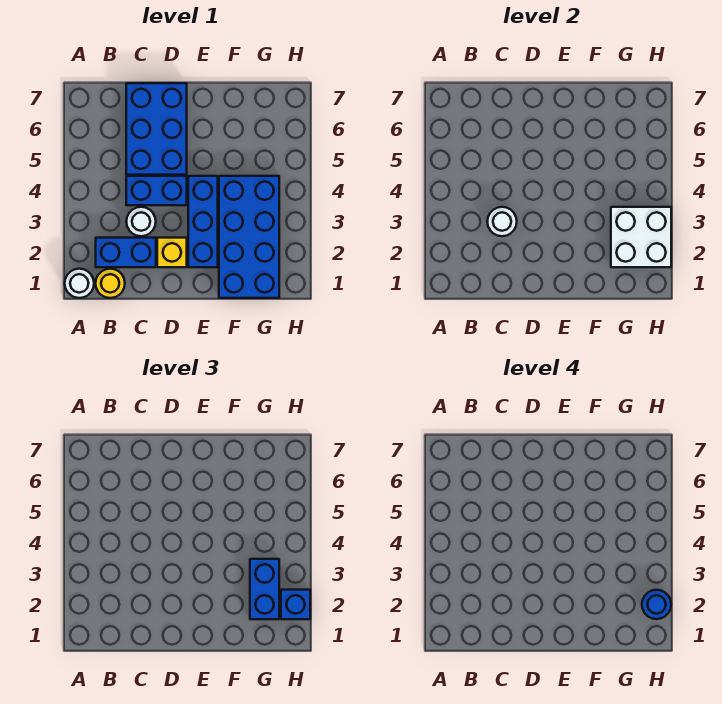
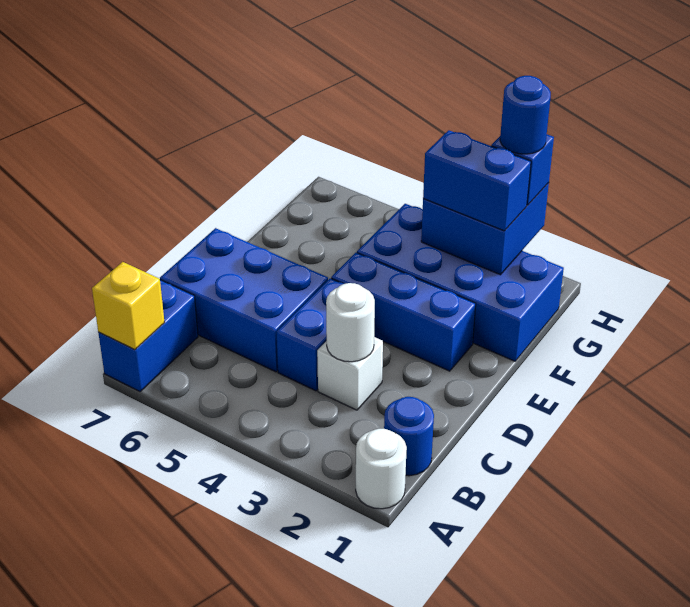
yellow 1x1 round brick [96,269,125,298] -> blue 1x1 round brick [384,397,434,476]
blue 1x2 brick [96,238,156,267] -> blue 1x2 brick moved to [98,280,198,391]
white 1x1 round brick [126,207,156,236] -> white 1x1 brick [317,337,383,410]
yellow 1x1 brick [157,238,187,267] -> yellow 1x1 brick moved to [92,262,165,350]
white 2x2 brick [611,207,671,267] -> blue 2x2 brick [421,183,549,275]

